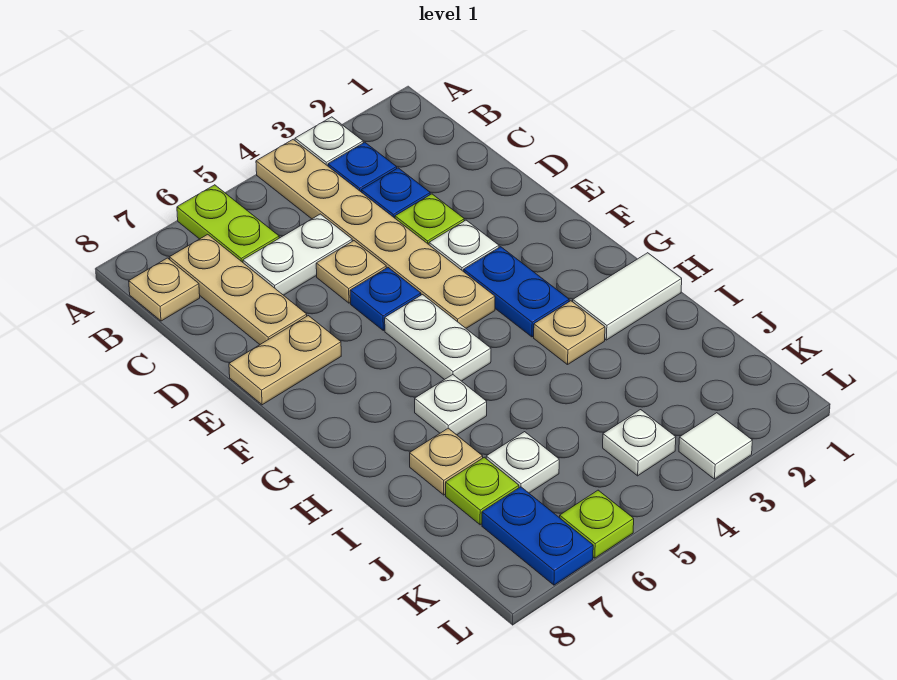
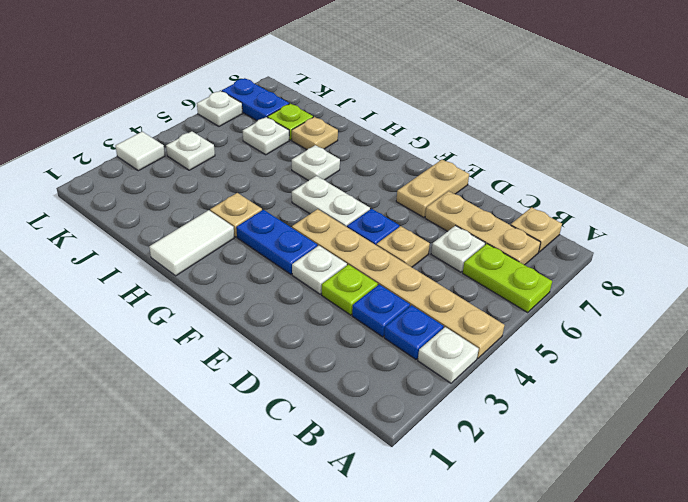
white 1x2 plate [243,214,352,295] -> white 1x1 plate [431,226,485,272]
lime 1x1 plate [560,490,634,558] -> white 1x1 plate [197,91,243,126]

